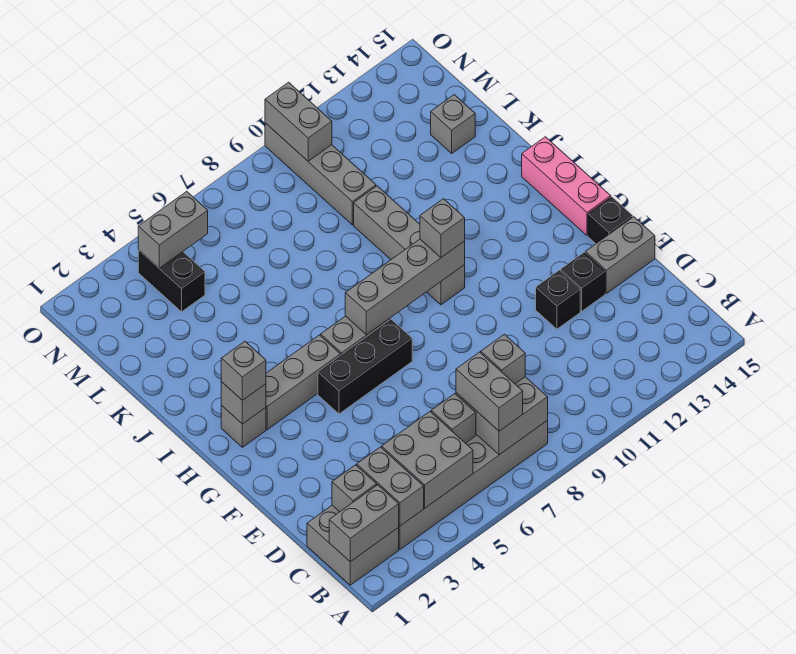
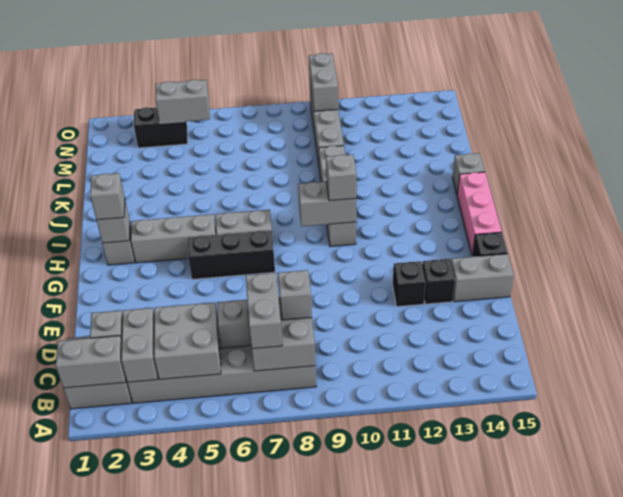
grey 1x4 brick [345,239,465,335] -> grey 1x2 brick [298,181,356,226]
grey 1x1 brick [431,95,475,153] -> grey 1x1 brick moved to [453,153,485,194]
black 1x2 brick [138,250,205,312] -> black 1x2 brick turned to [134,107,188,148]

